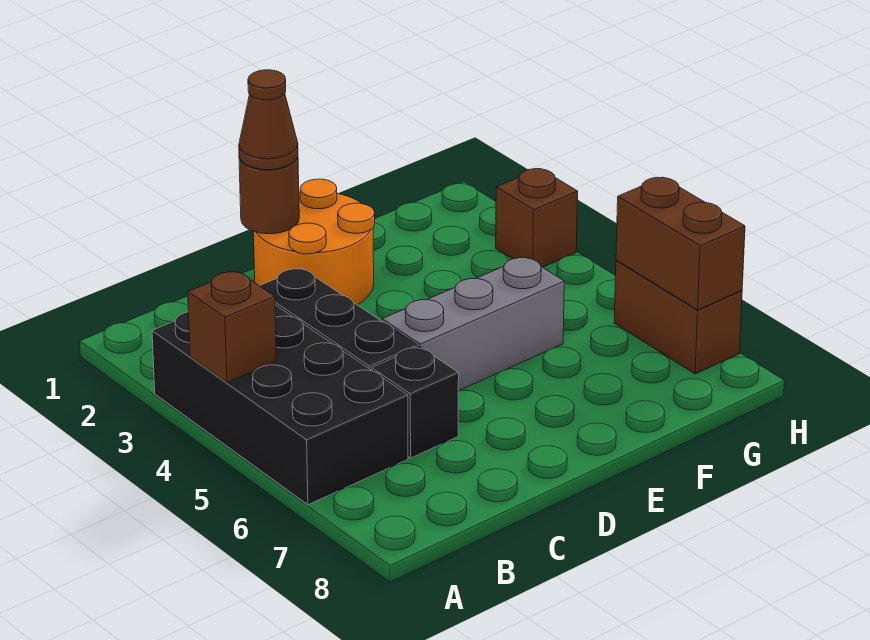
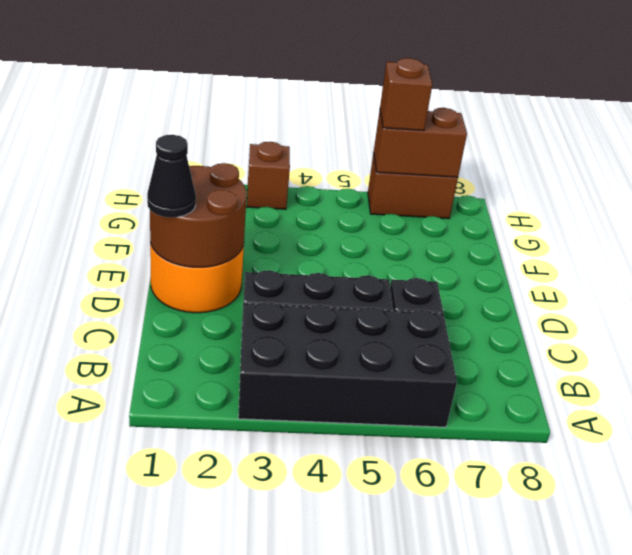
brown 1x1 brick [188,271,276,383] -> brown 1x1 brick moved to [380,58,432,131]
brown 1x1 round brick [239,157,299,234] -> brown 2x2 round brick [150,163,247,267]
brown 1x1 cone [239,70,298,170] -> black 1x1 cone [147,135,196,217]
grey 1x3 brick [382,257,564,391] -> none

